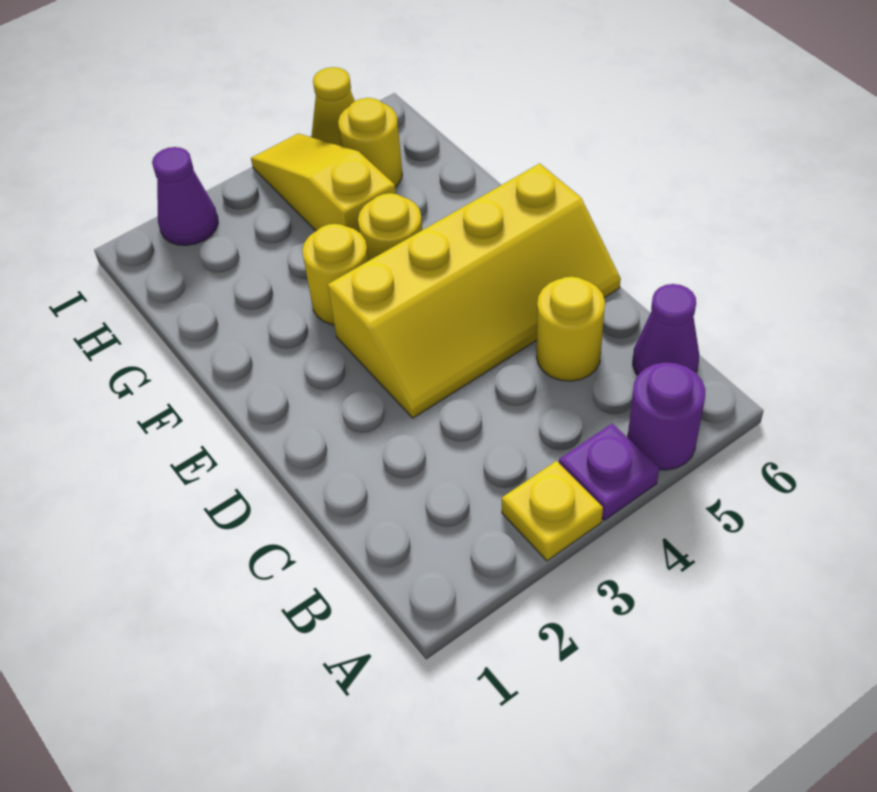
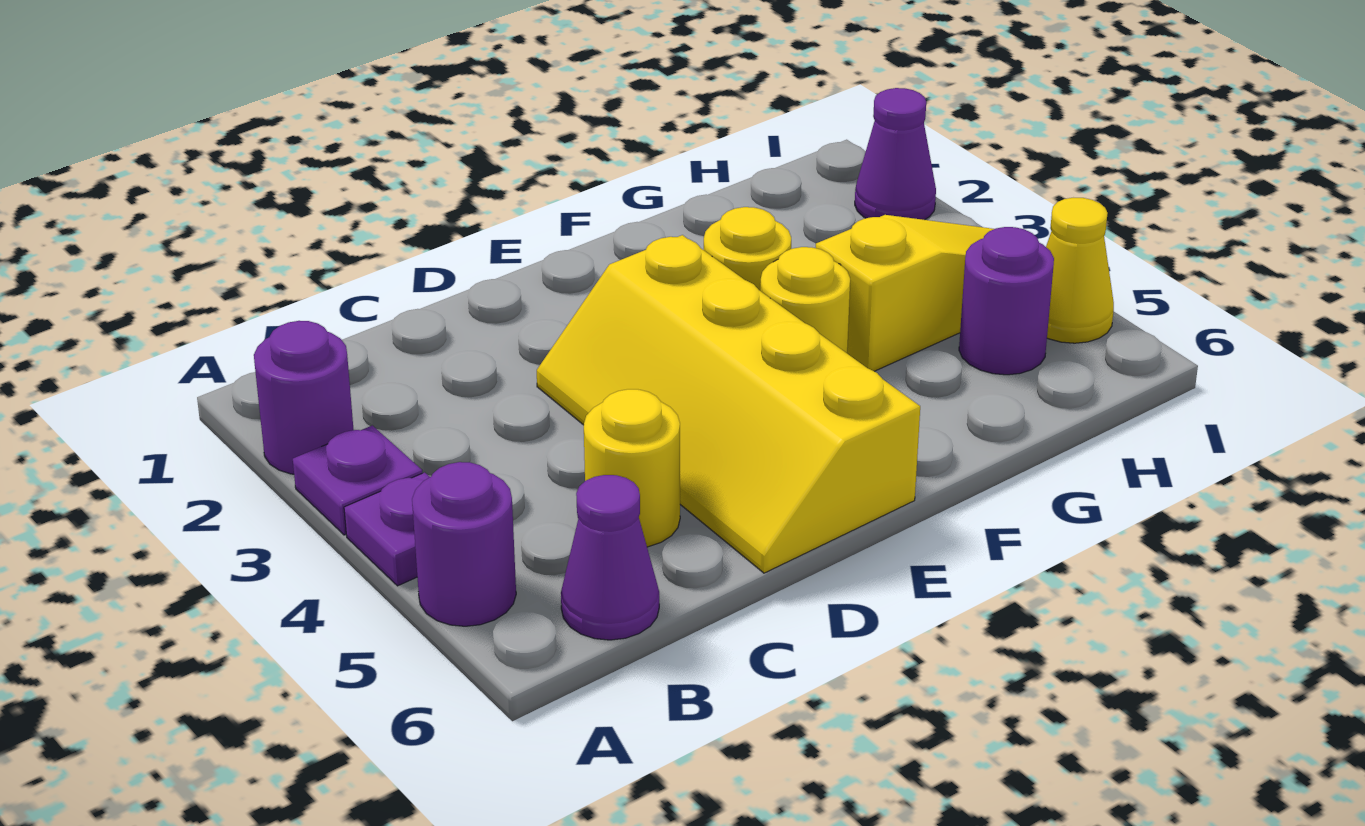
none -> purple 1x1 round brick [254,321,354,474]
yellow 1x1 plate [502,461,603,561] -> purple 1x1 plate [293,425,422,535]
yellow 1x1 round brick [338,98,402,187] -> purple 1x1 round brick [959,227,1054,375]

